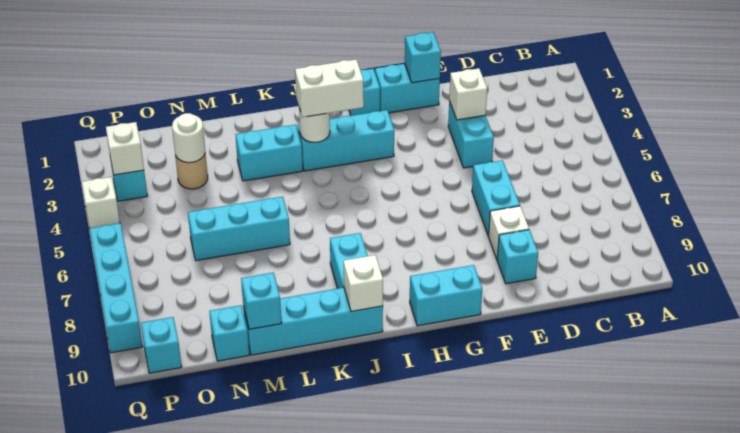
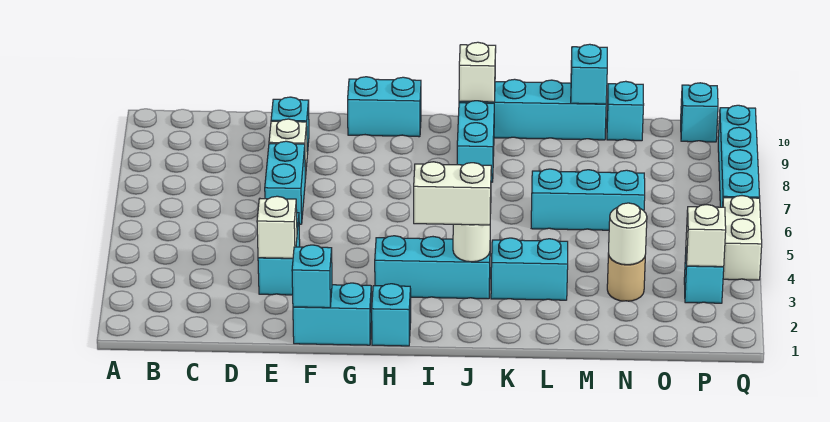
white 1x1 brick [82,177,120,228] -> white 1x2 brick [723,196,762,280]

